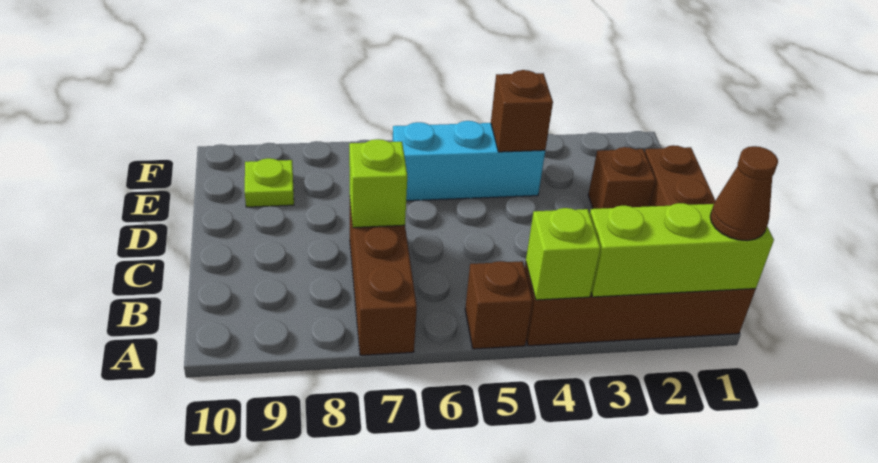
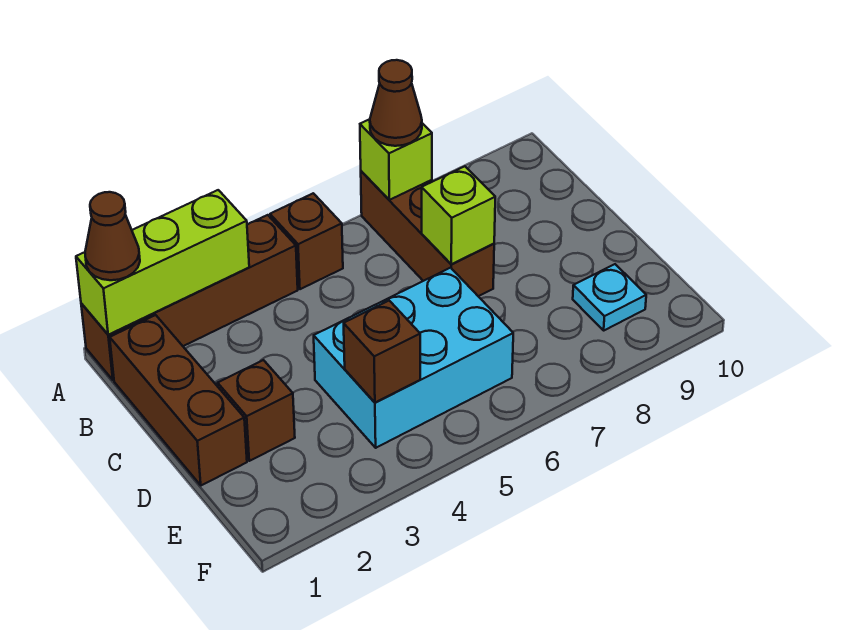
lime 1x1 brick [526,208,601,300] -> lime 1x1 brick moved to [360,119,432,200]
none -> brown 1x1 cone [370,60,422,146]
cyan 1x3 brick [393,121,545,201] -> cyan 2x3 brick [314,268,513,448]
lime 1x1 plate [245,158,294,207] -> cyan 1x1 plate [573,264,646,330]

